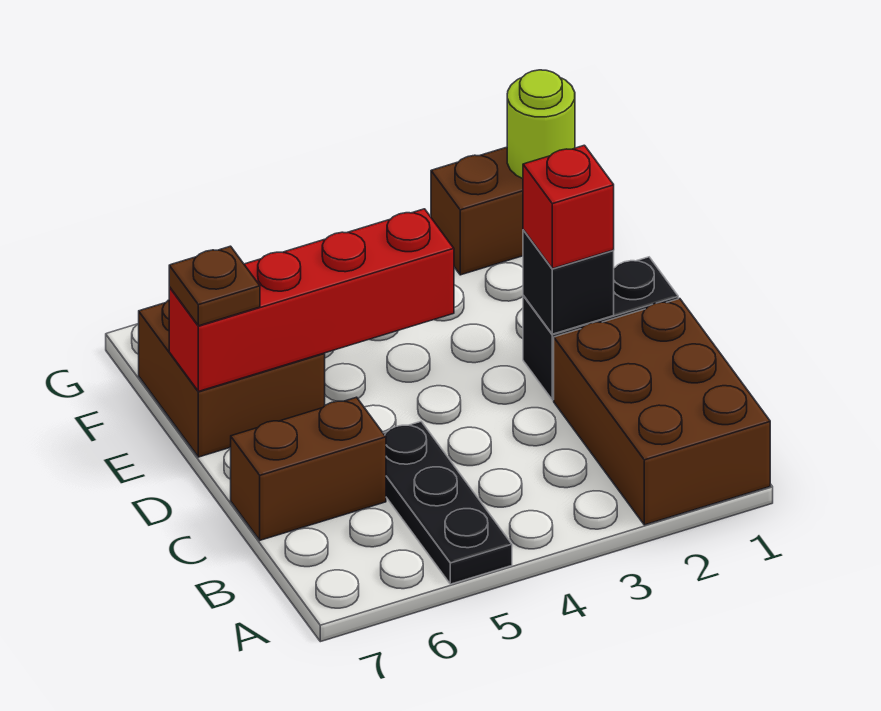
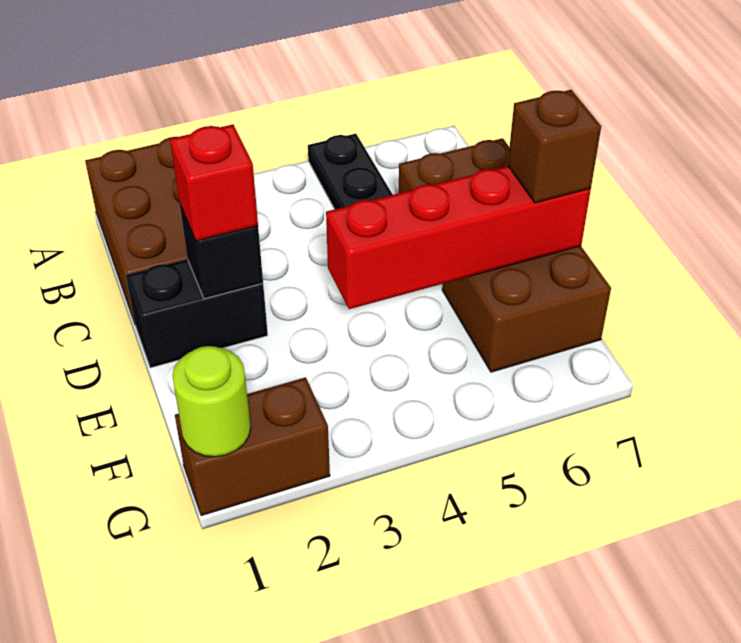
brown 1x1 plate [169,246,260,326] -> brown 1x1 brick [508,90,601,203]

